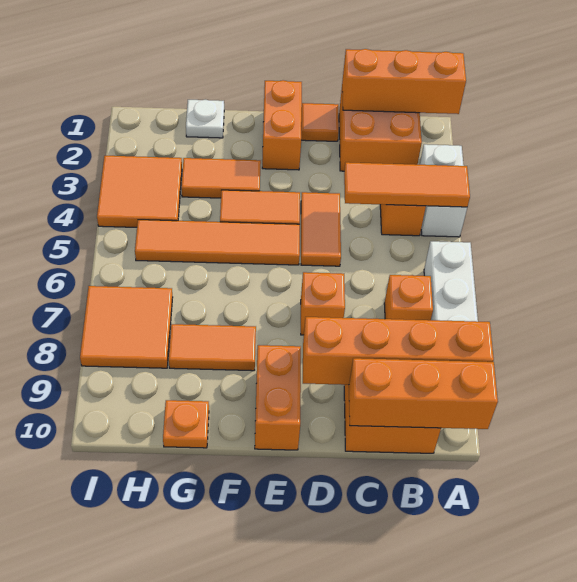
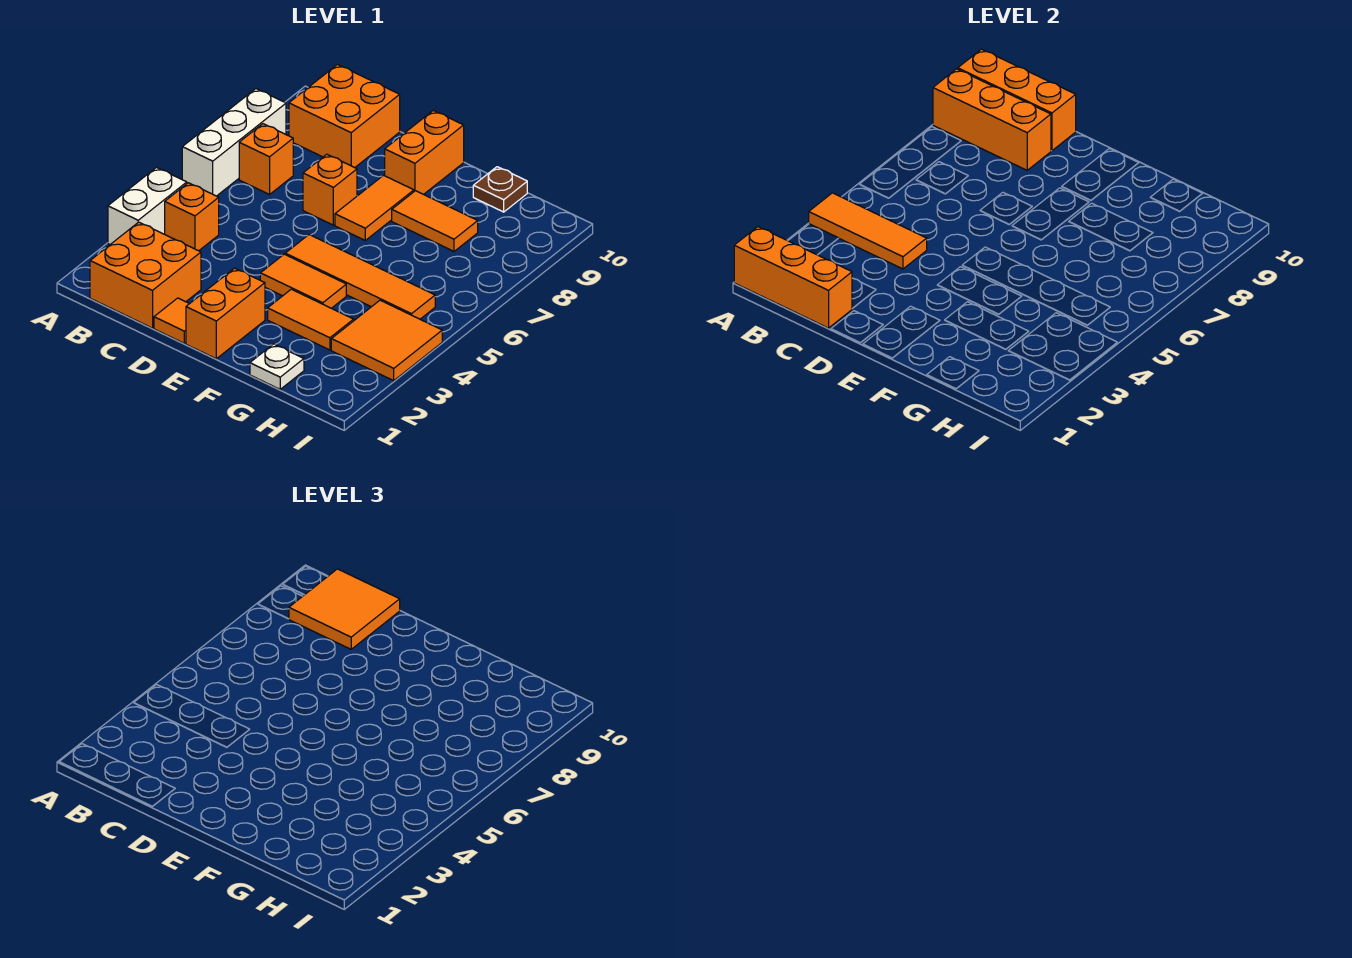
orange 1x4 brick [303,317,494,385] -> orange 1x3 brick [933,69,1051,170]
orange 1x2 tile [301,192,341,266] -> orange 1x2 tile moved to [335,175,414,240]
orange 1x1 plate [163,400,209,448] -> brown 1x1 plate [473,167,527,212]
orange 2x2 tile [80,286,173,368] -> orange 2x2 tile moved to [289,569,400,649]

